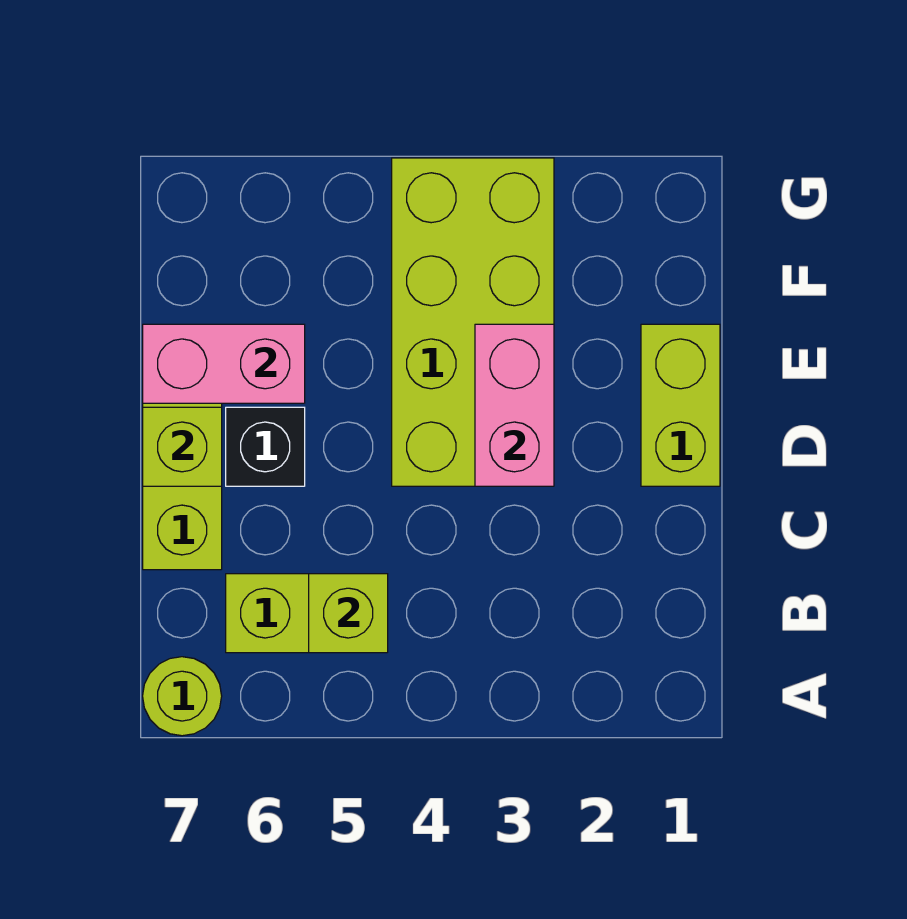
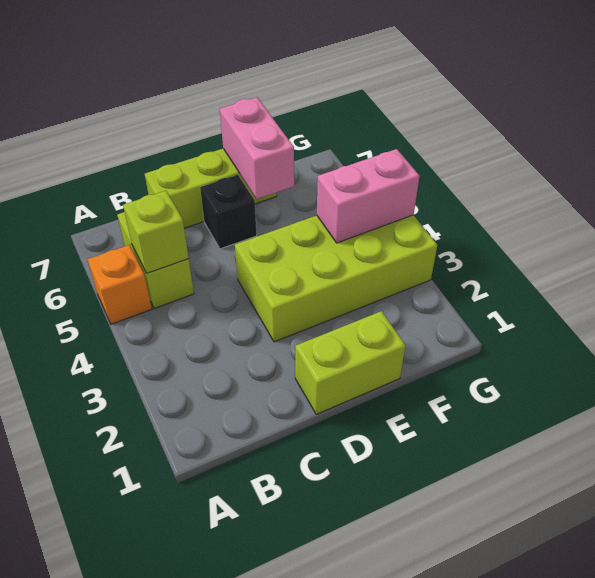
none -> orange 1x1 brick [87,245,152,324]
lime 1x1 round brick [143,657,222,736] -> none
pink 1x2 brick [475,324,554,486] -> pink 1x2 brick moved to [317,149,420,243]
lime 1x1 brick [143,407,222,486] -> none

